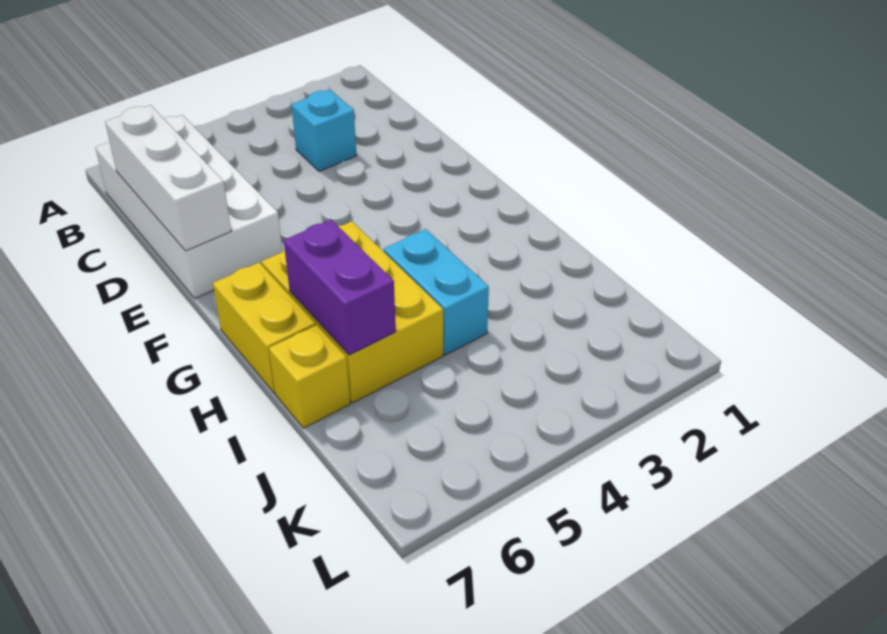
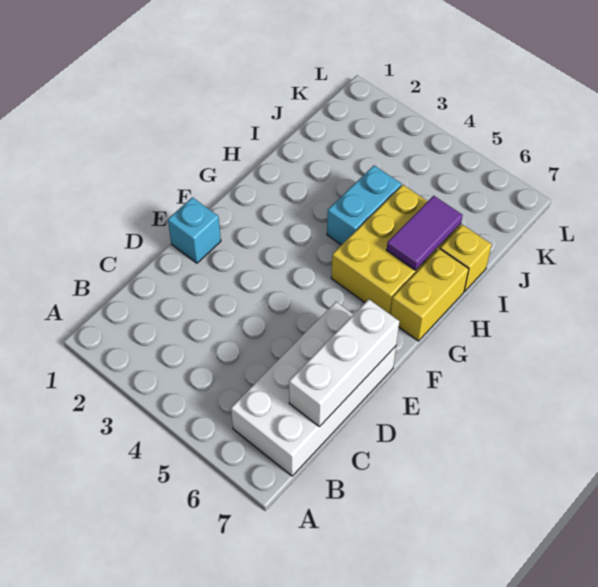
cyan 1x1 brick [291,89,357,171] -> cyan 1x1 brick moved to [168,197,221,263]
purple 1x2 brick [284,219,396,355] -> purple 1x2 tile [387,196,463,270]

